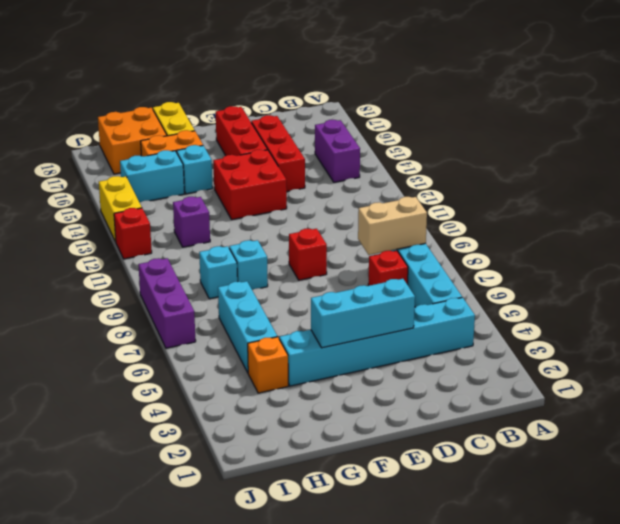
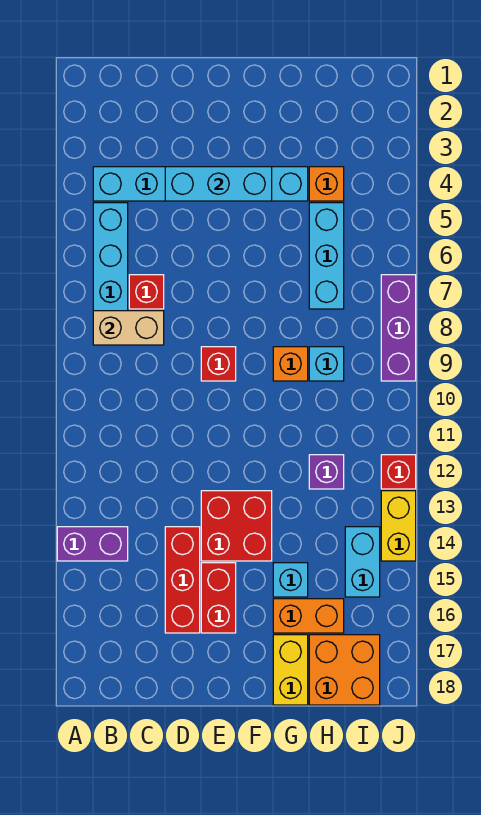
purple 1x2 brick [315,120,360,182] -> purple 1x2 brick turned to [57,527,128,561]
red 1x3 brick [216,106,268,156] -> red 1x2 brick [201,563,236,633]
cyan 1x1 brick [229,240,268,290] -> orange 1x1 brick [273,347,308,381]
cyan 1x2 brick [120,150,184,203] -> cyan 1x2 brick turned to [345,527,380,597]

